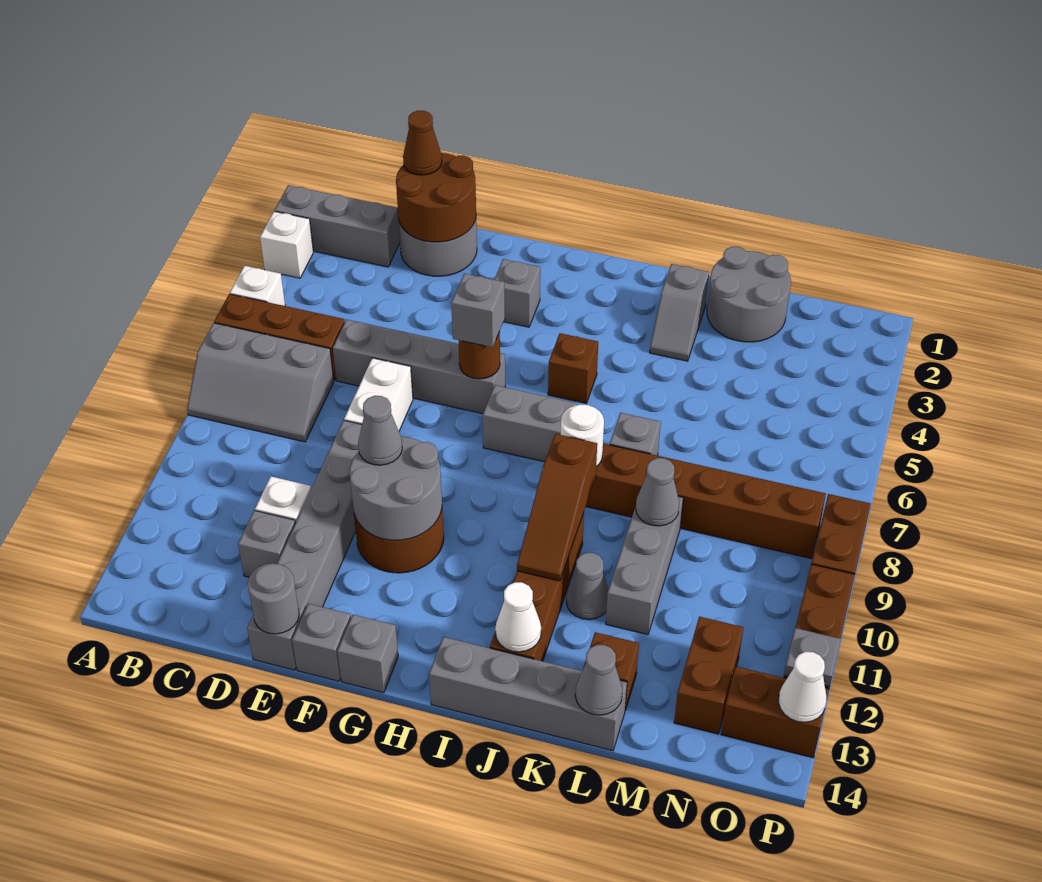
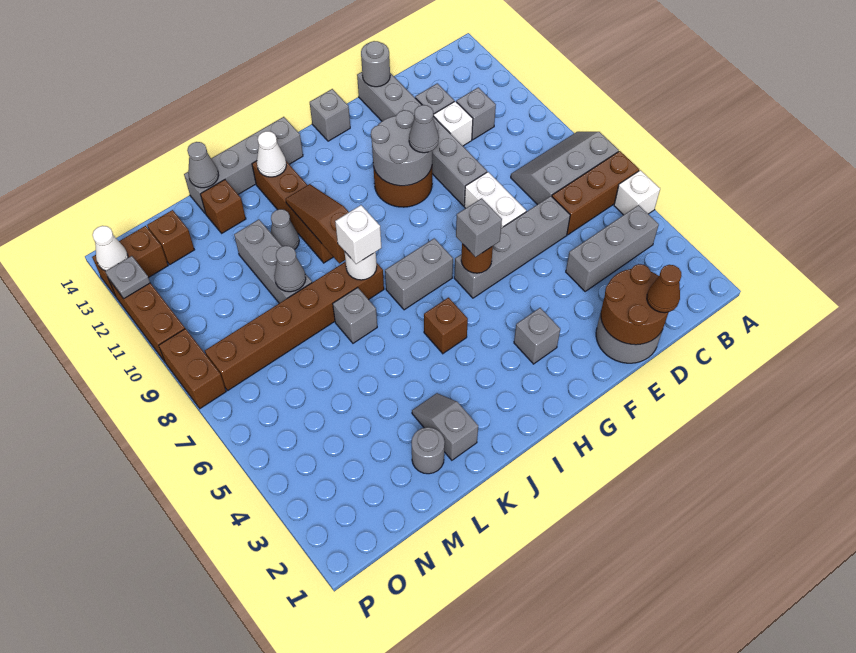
grey 1x3 brick [275,185,400,267] -> grey 1x3 brick moved to [566,205,659,292]
white 1x1 brick [260,211,313,278] -> white 1x1 brick moved to [335,205,381,264]
grey 1x1 brick [292,604,351,681] -> grey 1x1 brick moved to [456,87,496,140]
grey 2x2 round brick [707,247,791,342] -> grey 1x1 round brick [412,427,445,474]
brown 1x2 brick [674,617,743,734] -> brown 1x1 brick [147,210,194,265]

